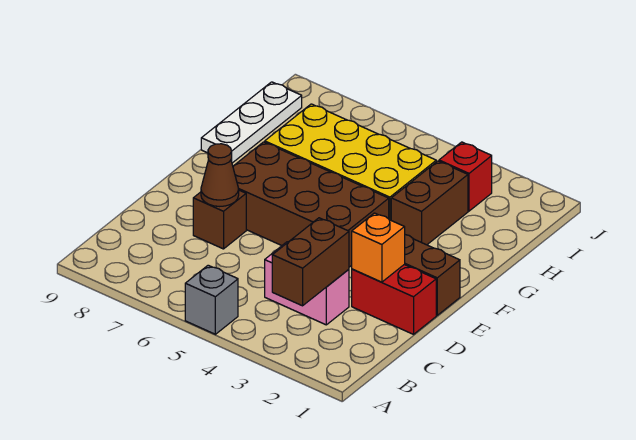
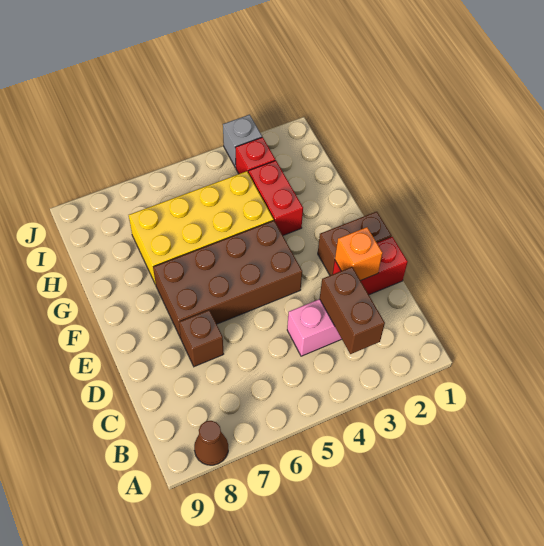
grey 1x1 brick [185,265,238,334] -> grey 1x1 brick moved to [223,115,262,168]
brown 1x1 cone [201,144,239,206] -> brown 1x1 cone moved to [194,421,228,465]
brown 1x2 brick [391,161,468,245] -> red 1x2 brick [249,160,303,235]
white 1x3 plate [201,82,302,163] -> none

